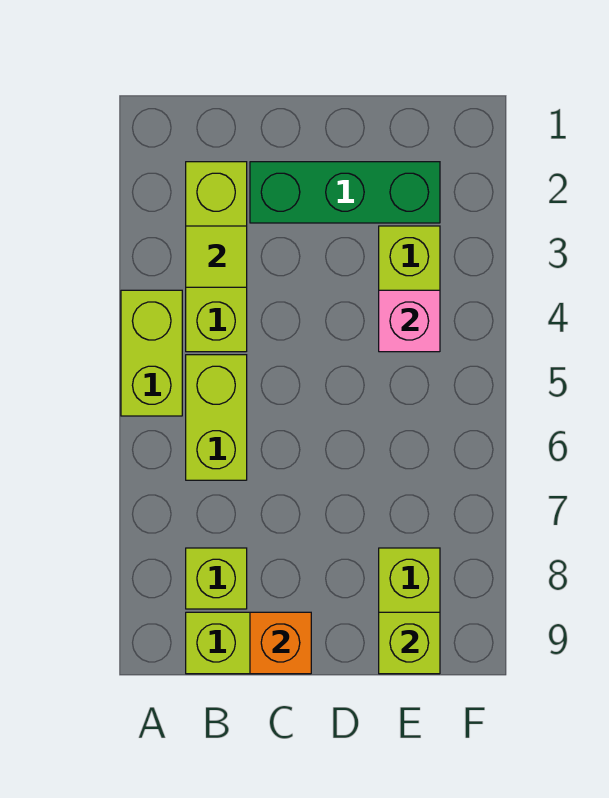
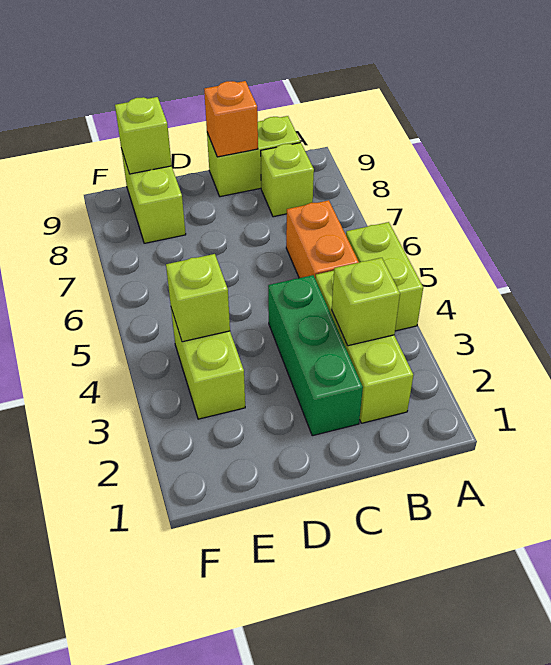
lime 1x1 tile [186,226,247,287] -> lime 1x1 brick [332,258,400,346]
lime 1x2 brick [186,355,247,480] -> orange 1x2 brick [286,200,359,279]
green 1x3 brick [250,162,440,223] -> green 1x3 brick turned to [268,275,363,436]
pink 1x1 brick [379,290,440,352] -> lime 1x1 brick [166,254,230,342]

